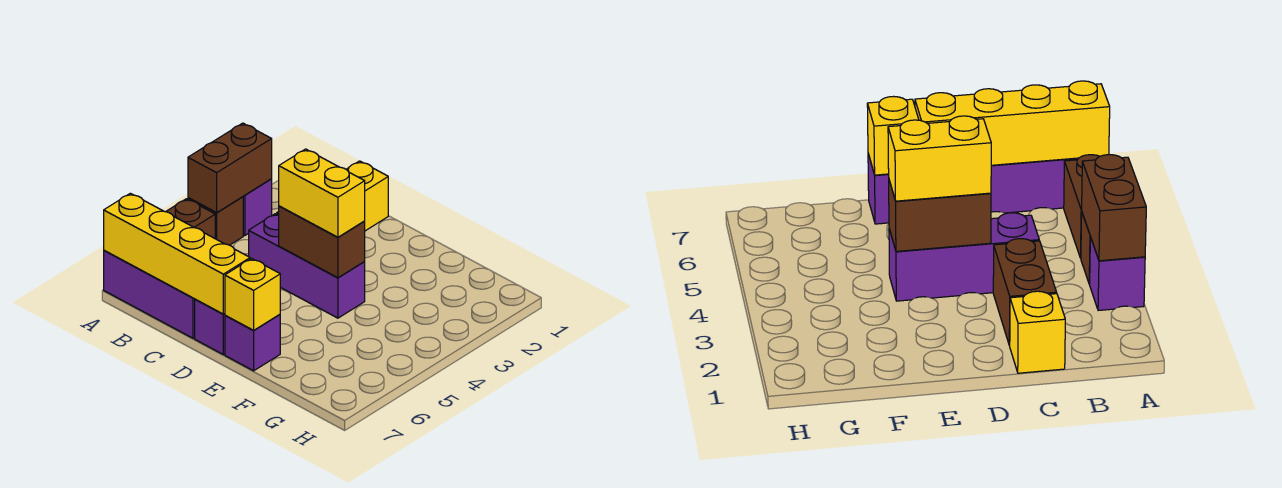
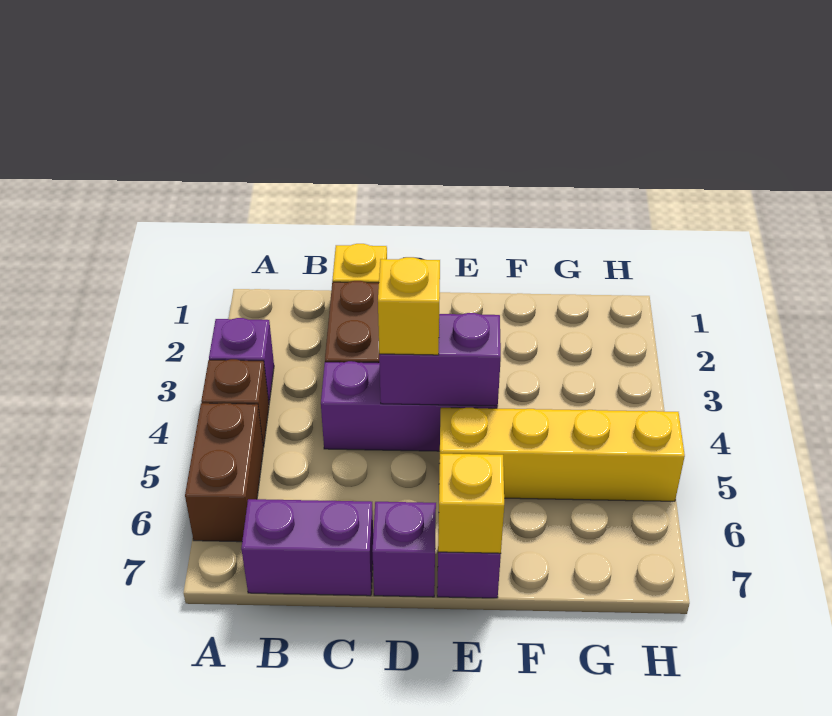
brown 1x2 brick [188,123,272,213] -> none
purple 1x3 brick [104,250,195,338] -> purple 1x2 brick [241,499,373,596]
yellow 1x4 brick [104,193,250,314] -> yellow 1x4 brick moved to [439,408,685,501]
brown 1x2 brick [278,206,365,278] -> purple 1x2 brick [379,313,501,406]
yellow 1x2 brick [279,149,365,237] -> yellow 1x1 brick [378,257,440,355]

